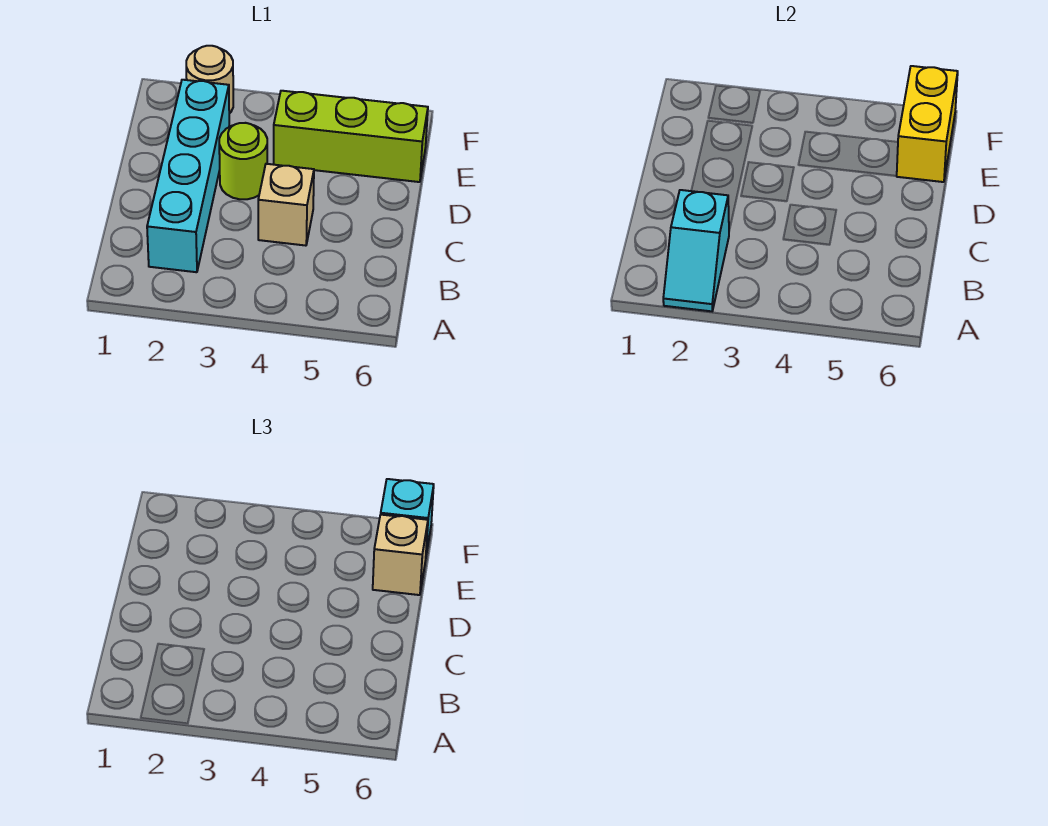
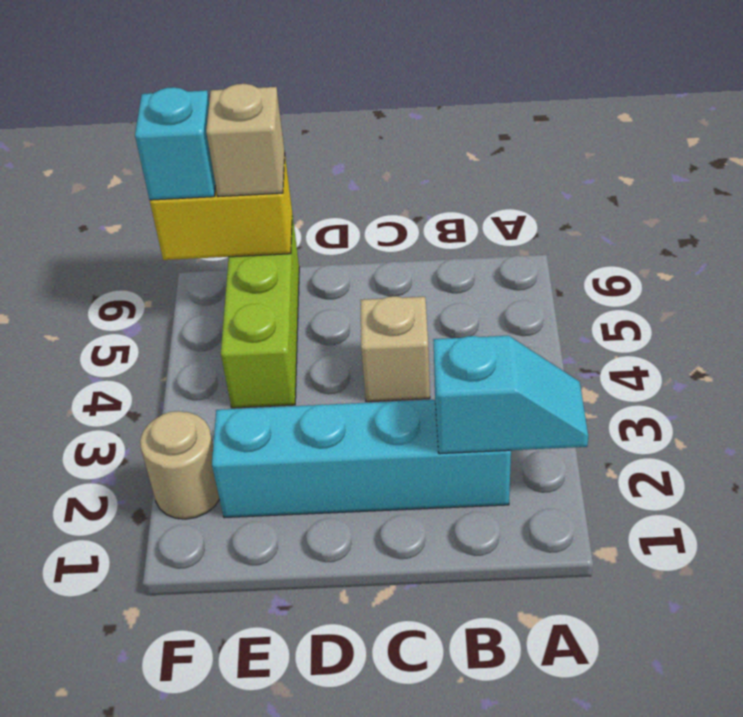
lime 1x1 round brick [219,123,267,199] -> none

